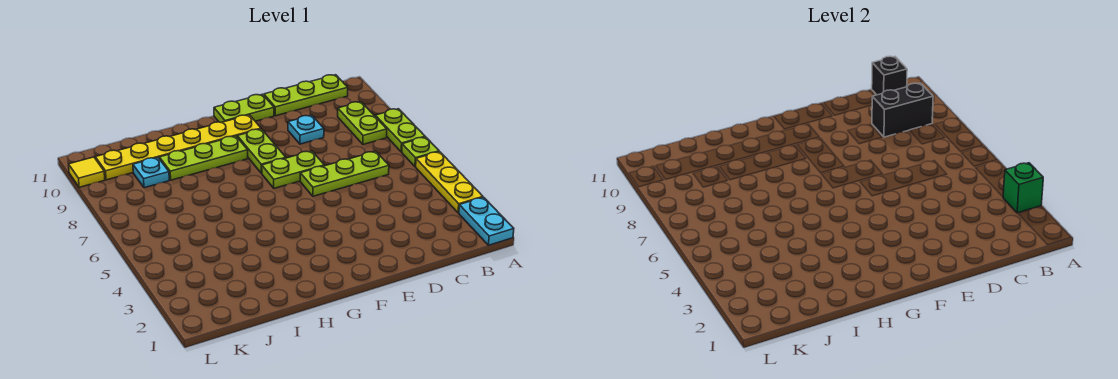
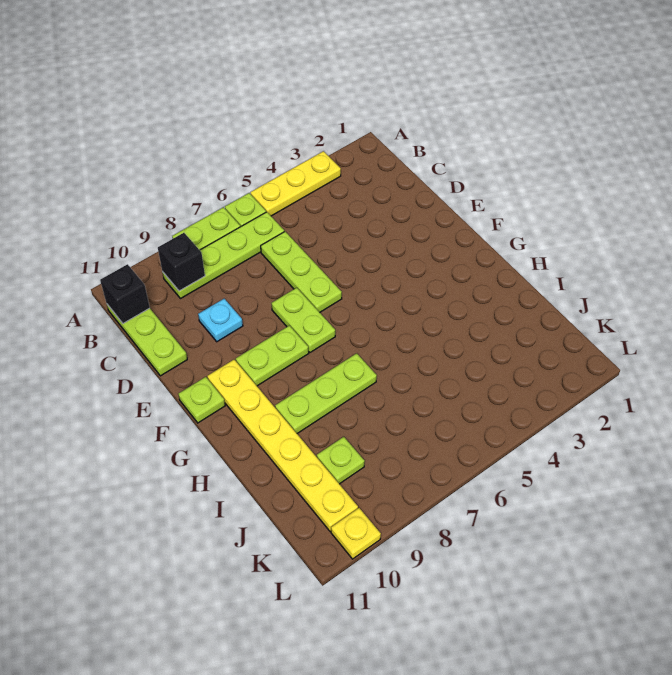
cyan 1x2 plate [459,197,514,245] -> none
green 1x1 brick [1003,163,1043,213] -> none
lime 1x2 plate [338,102,387,144] -> lime 1x4 plate [163,212,284,299]
black 1x2 brick [872,83,933,137] -> black 1x1 brick [158,233,205,291]
lime 1x2 plate [214,94,274,123] -> lime 1x1 plate [178,377,225,423]
lime 1x3 plate [159,136,248,180] -> lime 1x3 plate turned to [275,353,377,433]
cyan 1x1 plate [133,158,169,188] -> lime 1x1 plate [317,437,365,484]
yellow 1x1 tile [69,157,105,187] -> yellow 1x1 plate [331,508,381,559]

